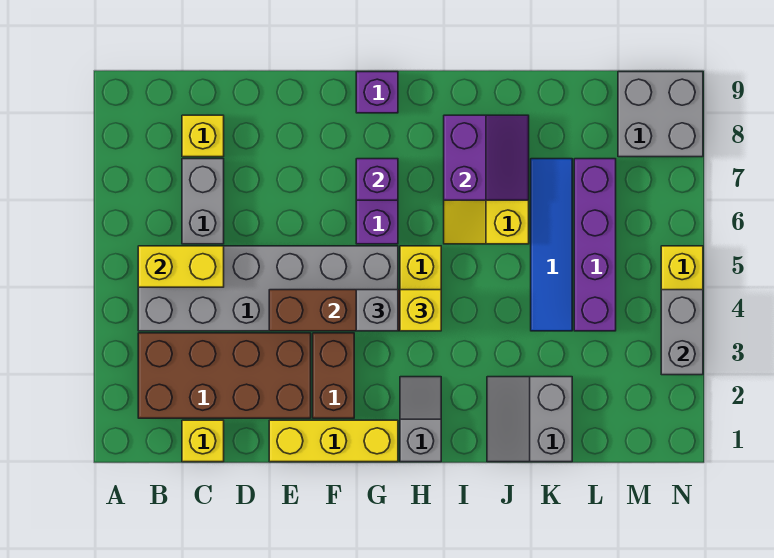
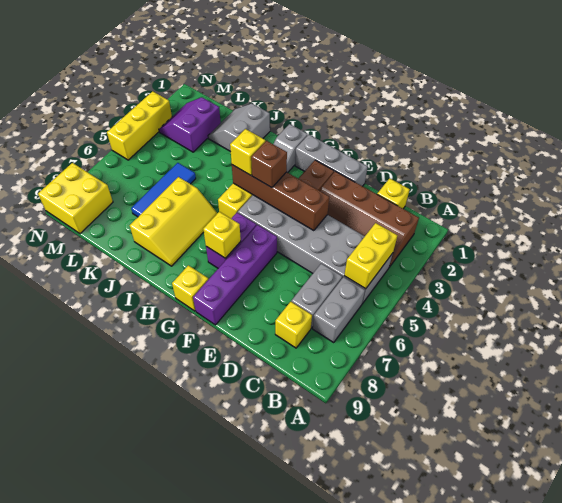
brown 2x4 brick [138,333,311,418] -> brown 2x4 slope [320,171,419,267]
yellow 1x2 brick [138,246,224,287] -> yellow 1x2 brick turned to [344,223,398,289]
yellow 1x3 brick [269,420,398,462] -> grey 1x3 brick [295,134,368,186]
grey 1x1 brick [356,290,398,331] -> brown 1x1 brick [251,141,287,188]
purple 1x1 brick [356,159,398,200] -> yellow 1x1 brick [203,212,241,258]
purple 1x1 brick [356,72,398,113] -> yellow 1x1 brick [172,265,208,311]
purple 2x2 slope [444,115,529,200] -> purple 2x2 slope moved to [159,97,221,152]
grey 2x2 slope [487,377,572,462] -> grey 2x2 slope turned to [208,104,270,152]
blue 1x4 tile [531,159,572,331] -> blue 1x3 tile [131,163,196,217]
purple 1x4 brick [574,159,616,331] -> purple 1x4 brick moved to [193,225,277,325]
grey 2x2 brick [618,72,703,157] -> yellow 2x2 brick [38,163,113,233]
grey 1x2 brick [661,290,703,375] -> grey 1x2 brick moved to [313,277,365,343]

